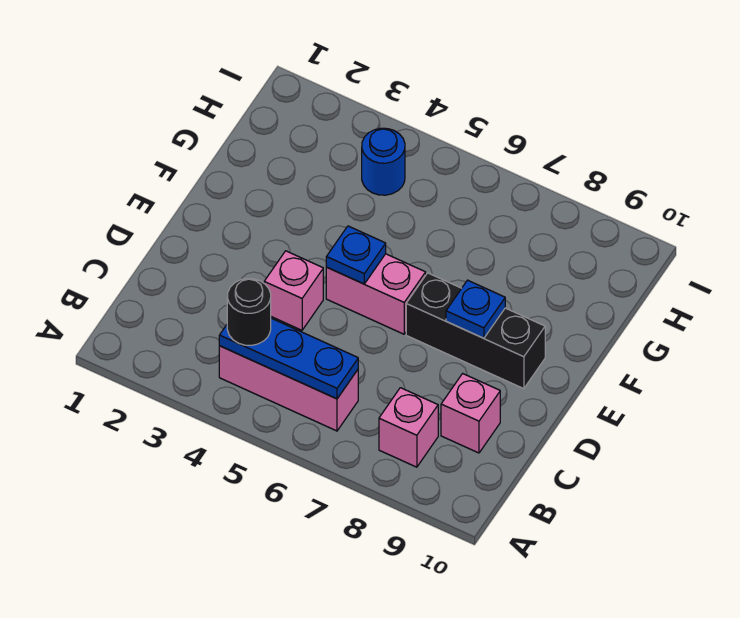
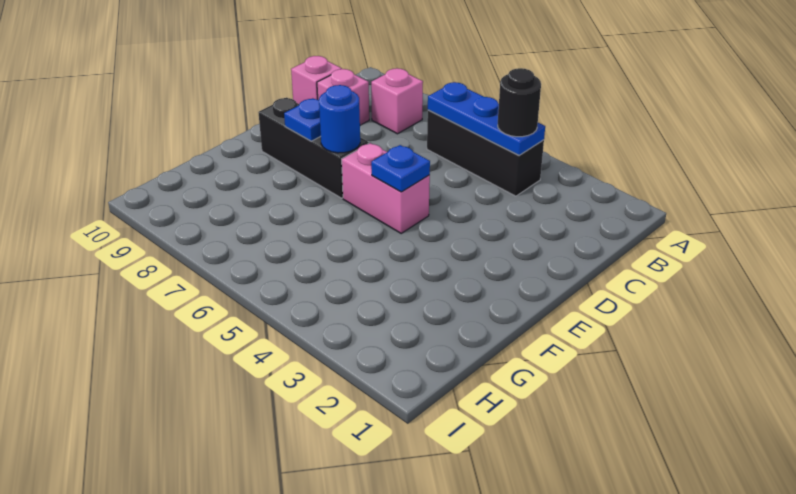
pink 1x3 brick [219,346,358,431] -> black 1x3 brick [427,110,544,196]
pink 1x1 brick [264,251,323,330] -> pink 1x1 brick moved to [291,56,342,104]
blue 1x1 round brick [362,128,405,195] -> blue 1x1 round brick moved to [319,85,360,153]

